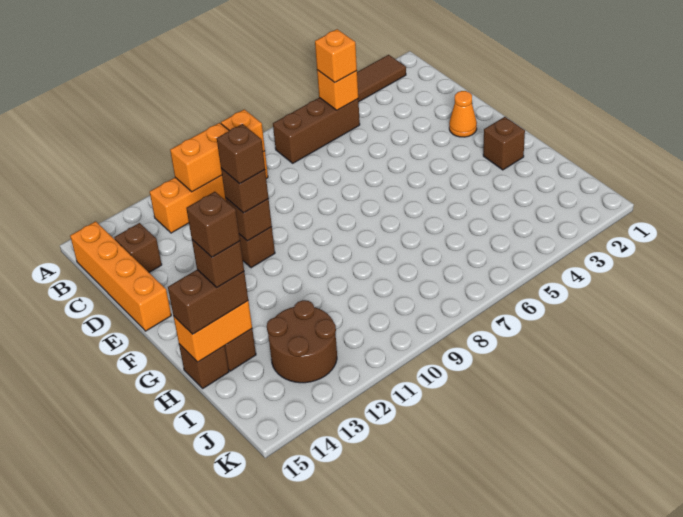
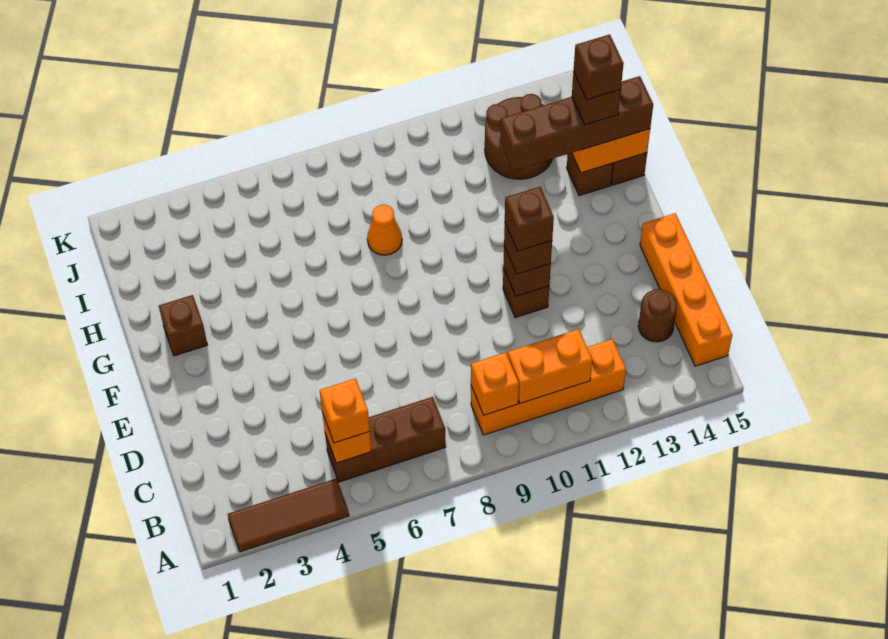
brown 1x1 brick [114,223,162,272] -> brown 1x1 round brick [638,289,677,342]
orange 1x1 cone [449,91,477,137] -> orange 1x1 cone moved to [367,205,402,255]
brown 1x2 brick [168,270,248,334] -> brown 1x4 brick [500,76,653,171]

